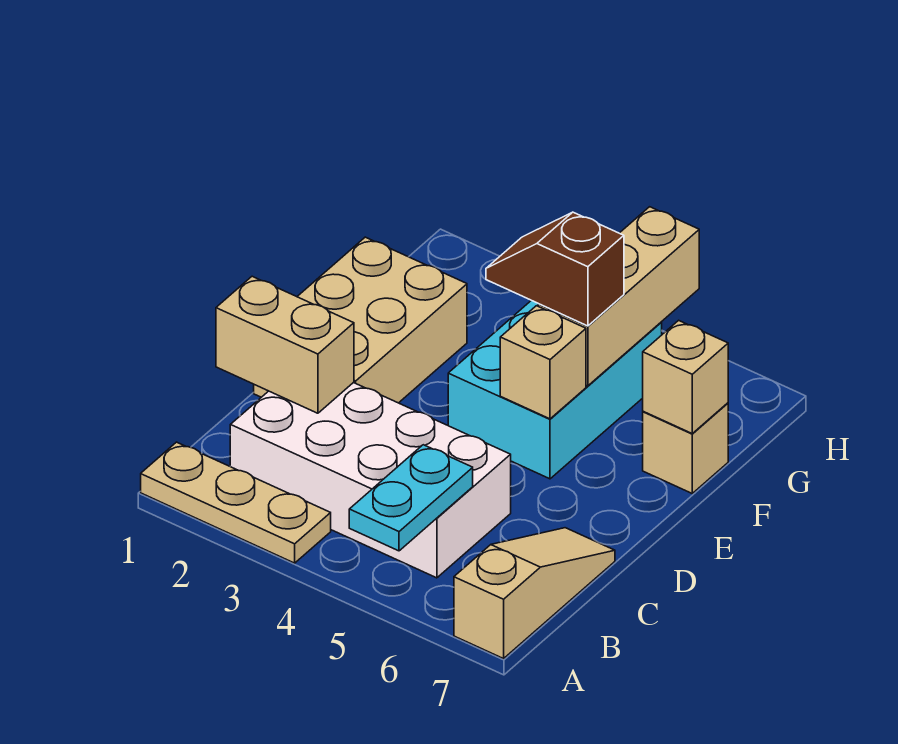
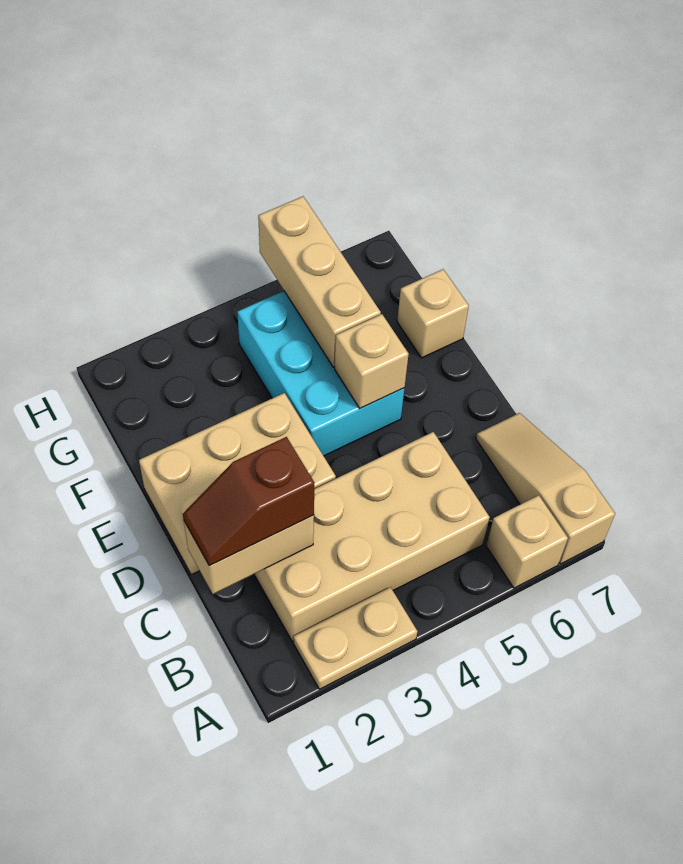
tan 1x3 plate [141,442,331,563] -> tan 1x2 plate [294,587,417,689]
cyan 1x2 plate [349,445,473,551] -> none
white 2x4 brick [230,383,511,578] -> tan 2x4 brick [254,432,490,642]
tan 2x3 brick [254,237,467,403] -> tan 2x3 brick turned to [139,393,336,575]
brown 1x2 slope [486,212,624,326] -> brown 1x2 slope moved to [182,437,315,566]
tan 1x1 brick [643,320,728,433] -> tan 1x1 brick moved to [486,495,568,588]

